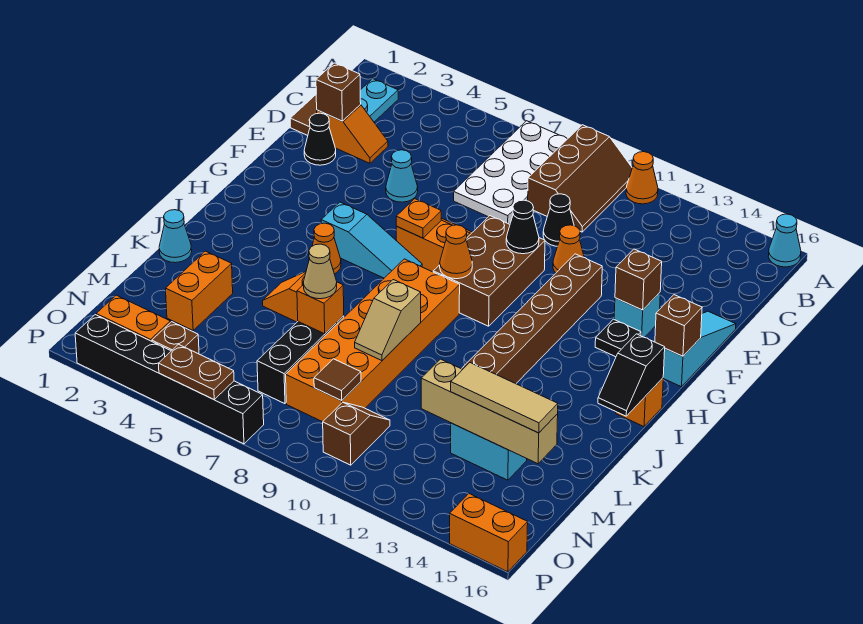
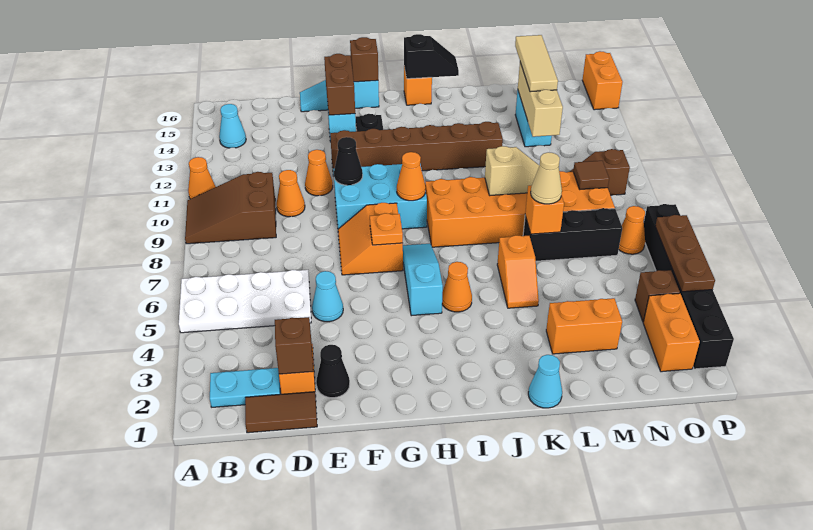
white 2x4 plate [454,121,567,224] -> white 2x4 plate moved to [179,270,311,333]
brown 2x3 slope [528,125,632,232] -> brown 2x3 slope turned to [185,172,276,244]
cyan 1x1 cone [768,214,801,267] -> cyan 1x1 cone moved to [219,104,246,148]
black 1x1 cone [543,194,574,246] -> orange 1x1 cone [276,170,305,217]
brown 2x3 brick [433,216,545,326] -> cyan 2x3 brick [333,164,427,229]
brown 1x1 brick [615,249,662,310] -> brown 1x2 brick [324,54,355,115]
tan 1x4 brick [421,359,558,464] -> tan 1x3 brick [518,63,563,137]
none -> orange 1x1 cone [619,206,645,254]
brown 1x2 plate [158,344,234,400] -> brown 1x3 plate [655,215,715,292]

